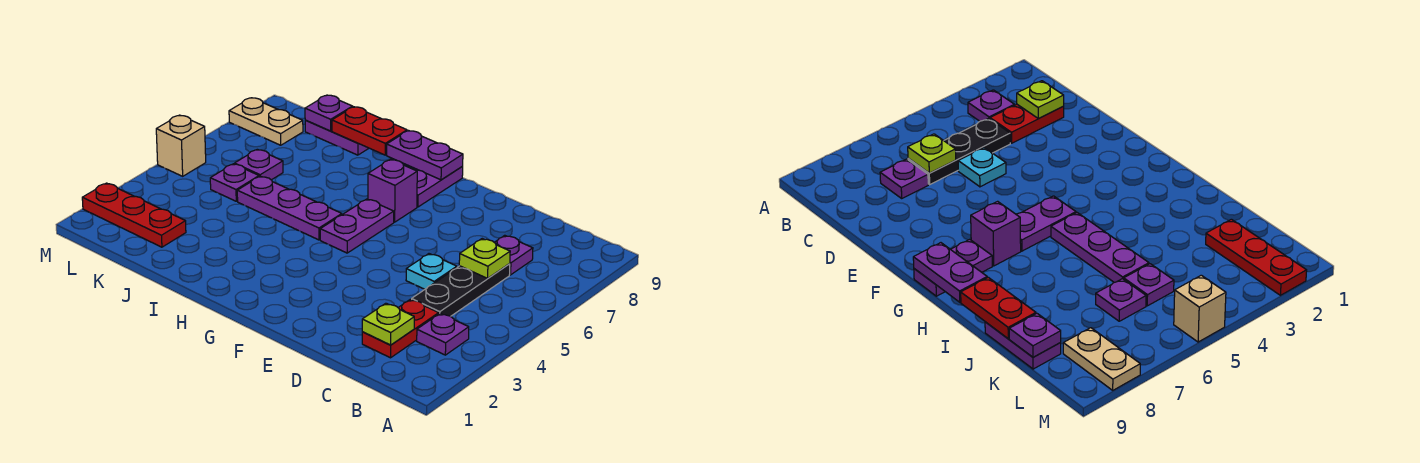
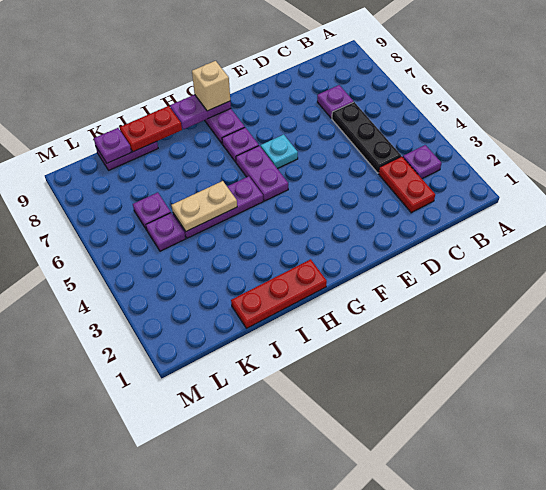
lime 1x1 plate [362,303,414,345] -> none
lime 1x1 plate [459,239,510,278] -> none
cyan 1x1 plate [406,254,457,289] -> cyan 1x1 plate moved to [261,134,298,169]
purple 1x1 brick [368,159,417,222] -> purple 1x1 plate [222,128,259,162]
red 1x3 plate [82,183,186,247] -> red 1x3 plate moved to [231,259,327,328]
tan 1x2 plate [229,98,303,145] -> tan 1x2 plate moved to [171,181,237,231]
tan 1x1 brick [156,115,206,176] -> tan 1x1 brick moved to [192,61,230,111]

